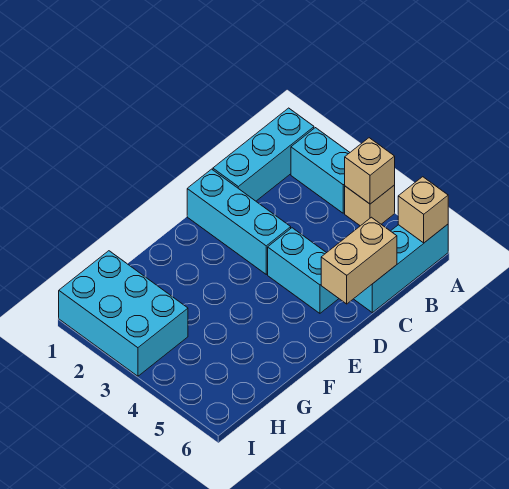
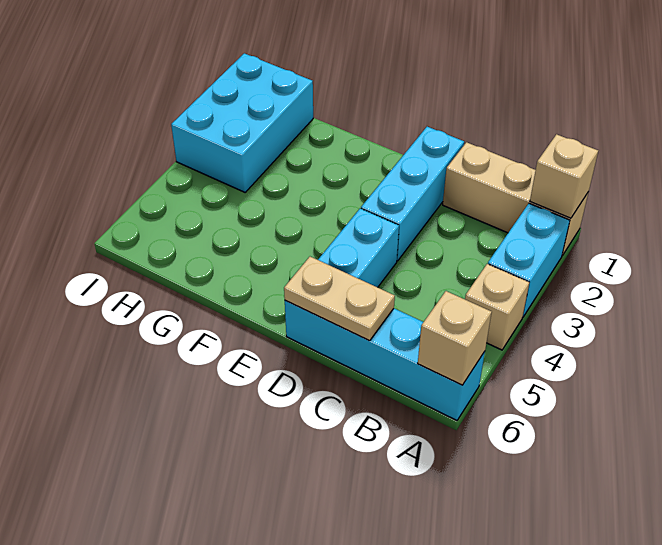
cyan 1x3 brick [213,108,314,201] -> tan 1x3 brick [443,142,588,256]
tan 1x1 brick [345,138,395,204] -> tan 1x1 brick moved to [530,134,598,218]
cyan 1x3 brick [354,224,448,313] -> cyan 1x4 brick [285,301,485,420]
tan 1x2 brick [321,217,397,304] -> tan 1x2 plate [284,257,395,341]

